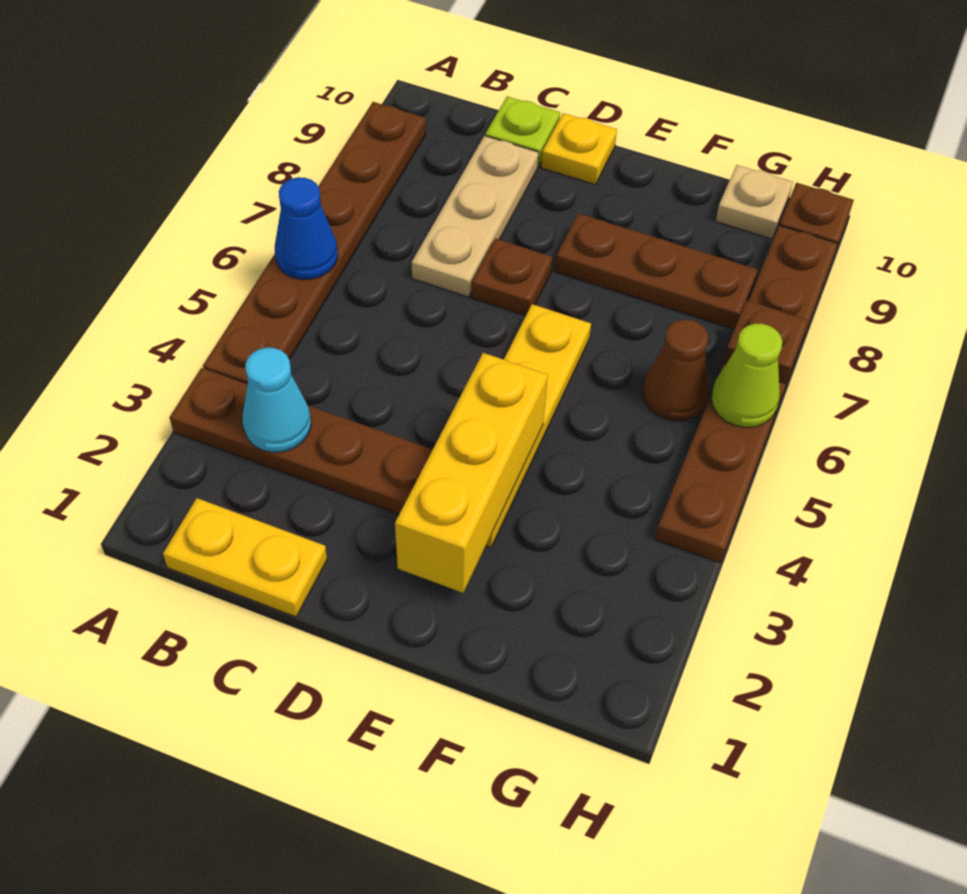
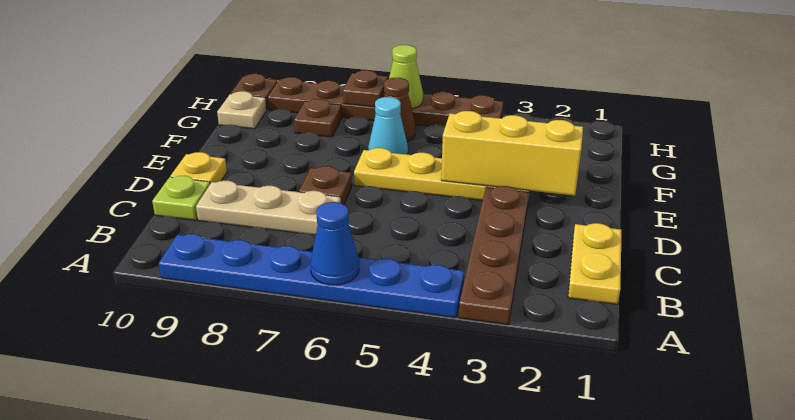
brown 1x6 plate [203,102,426,384] -> blue 1x6 plate [159,234,464,318]
cyan 1x1 cone [243,348,311,452] -> cyan 1x1 cone moved to [368,97,408,155]
brown 1x3 plate [555,213,758,329] -> brown 1x1 plate [294,99,342,137]

